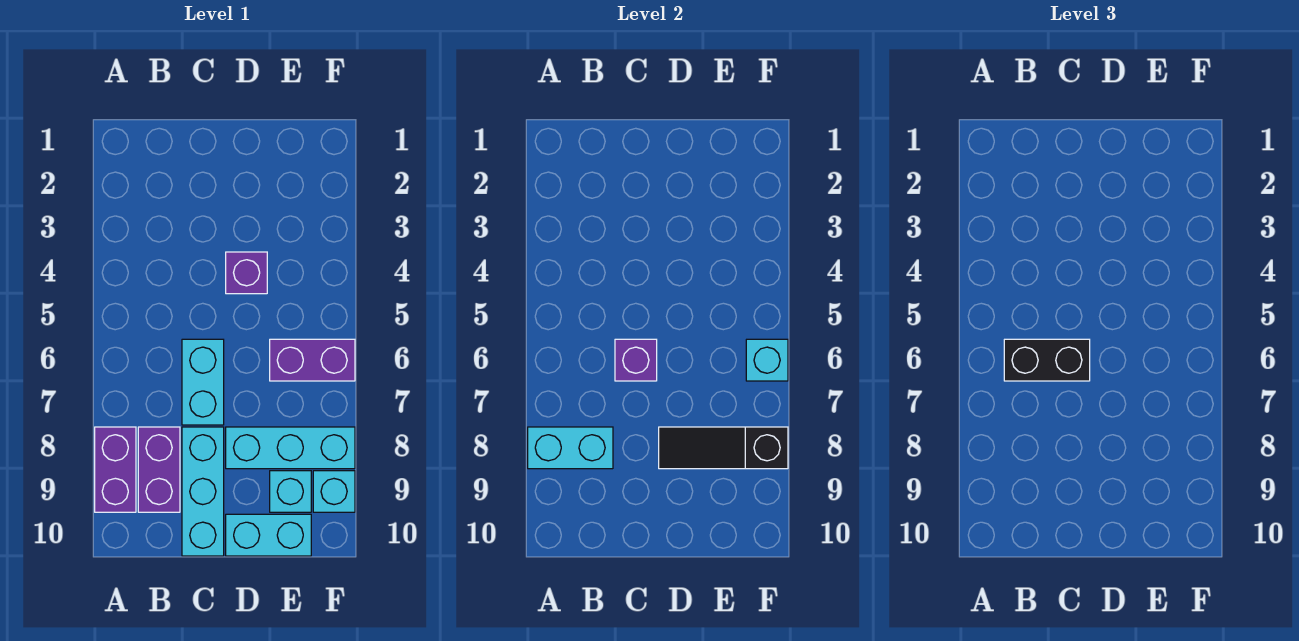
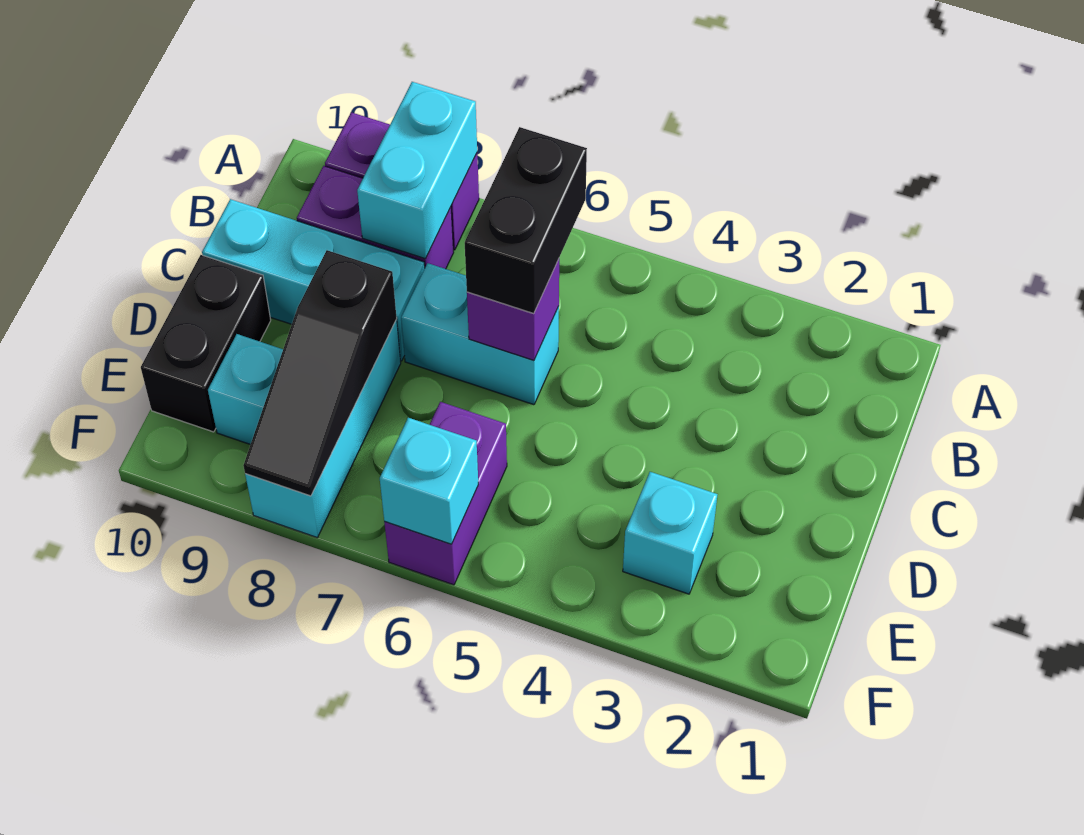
purple 1x1 brick [226,252,267,294] -> none
black 1x3 slope [659,427,788,469] -> black 1x3 slope turned to [243,250,397,496]
cyan 1x2 brick [226,514,311,556] -> black 1x2 brick [141,255,271,432]
cyan 1x1 brick [313,471,355,512] -> cyan 1x1 brick moved to [623,472,717,594]

